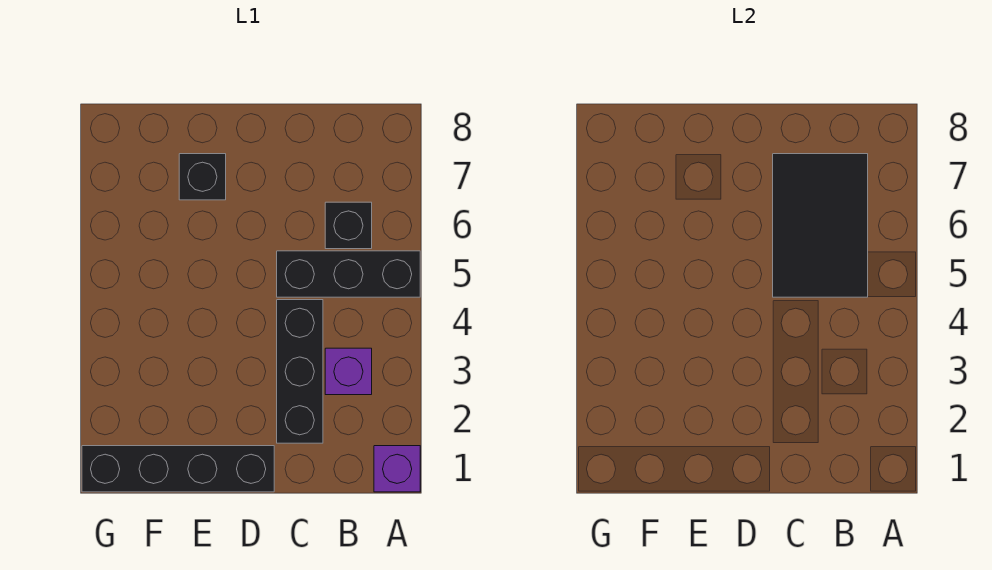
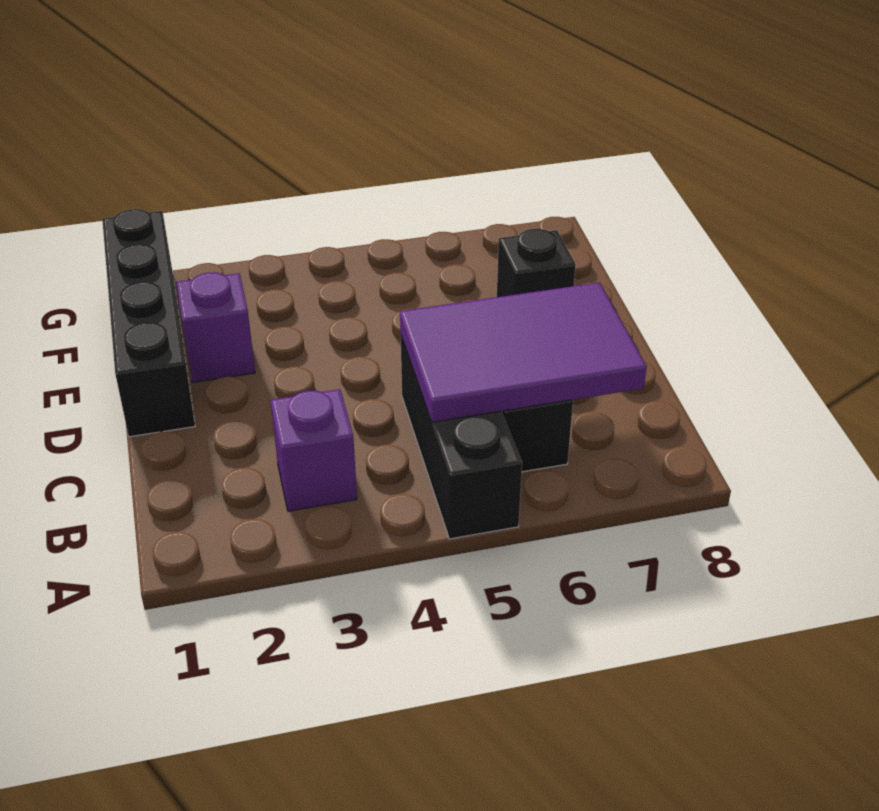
purple 1x1 brick [374,446,420,492] -> purple 1x1 brick moved to [176,272,255,382]
black 2x3 tile [773,154,868,297] -> purple 2x3 tile [400,283,647,422]
black 1x3 brick [277,300,323,443] -> none

